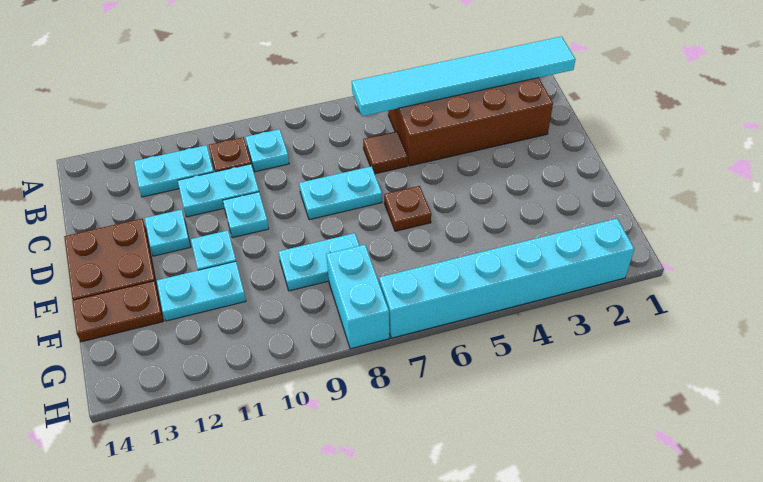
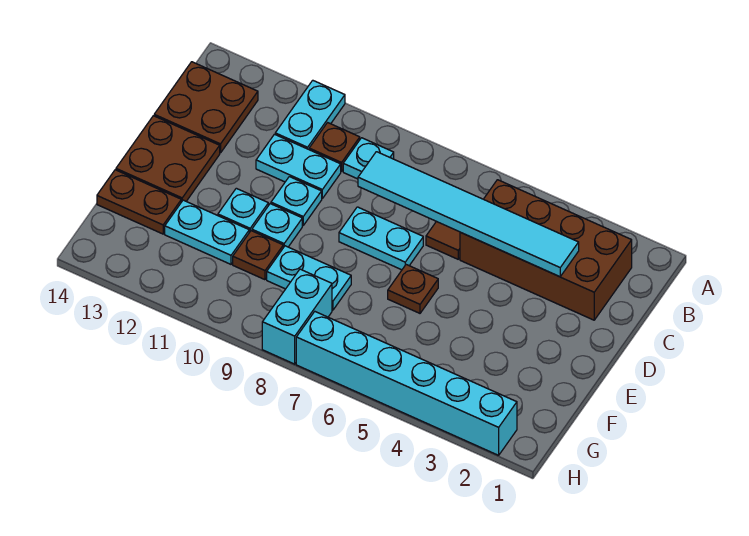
cyan 1x6 tile [352,36,575,116] -> cyan 1x6 tile moved to [358,152,579,277]
cyan 1x2 plate [134,145,214,197] -> cyan 1x2 plate turned to [275,80,345,149]
none -> brown 2x2 plate [154,62,258,153]
cyan 1x1 plate [145,210,191,256] -> cyan 1x1 plate moved to [252,204,302,248]
none -> brown 1x1 plate [233,231,283,280]

